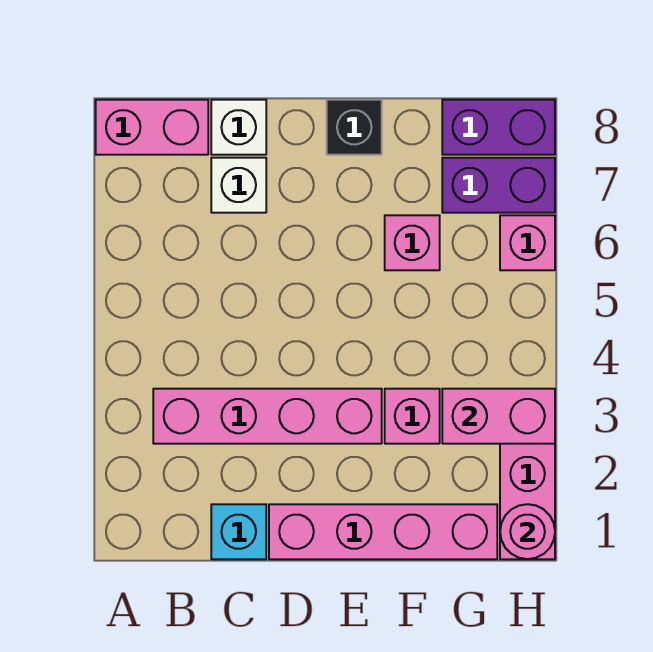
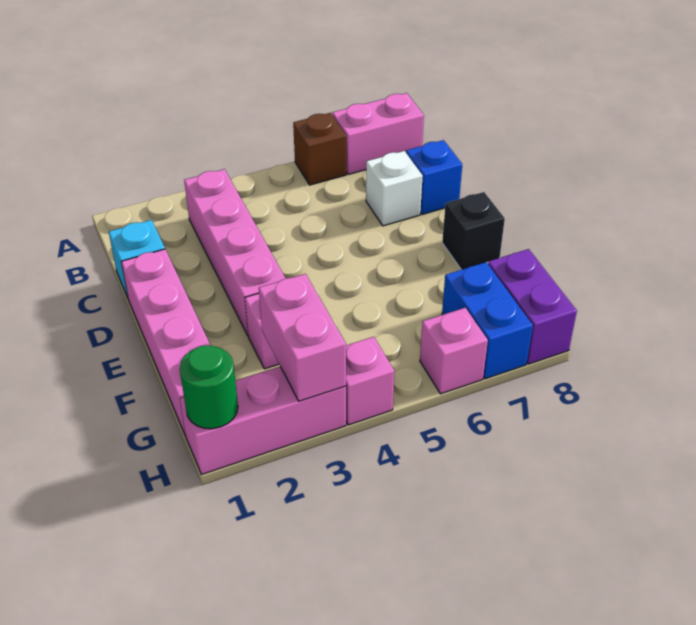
none -> brown 1x1 brick [293,113,346,185]
pink 1x2 brick [96,100,208,155] -> pink 1x2 brick turned to [332,93,424,174]
white 1x1 brick [211,100,266,155] -> blue 1x1 brick [406,140,462,215]
pink 1x1 brick [385,215,440,270] -> pink 1x1 brick moved to [346,337,394,425]
purple 1x2 brick [442,158,555,213] -> blue 1x2 brick [442,262,533,379]
pink 1x1 round brick [500,504,555,559] -> green 1x1 round brick [180,345,238,429]

